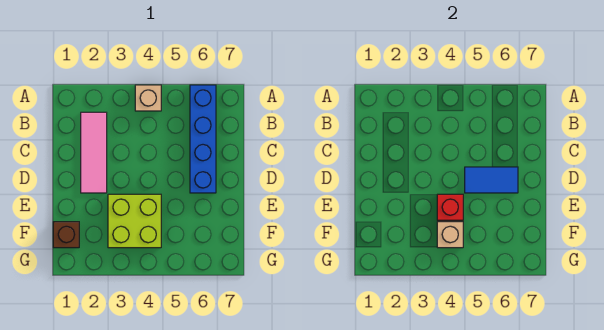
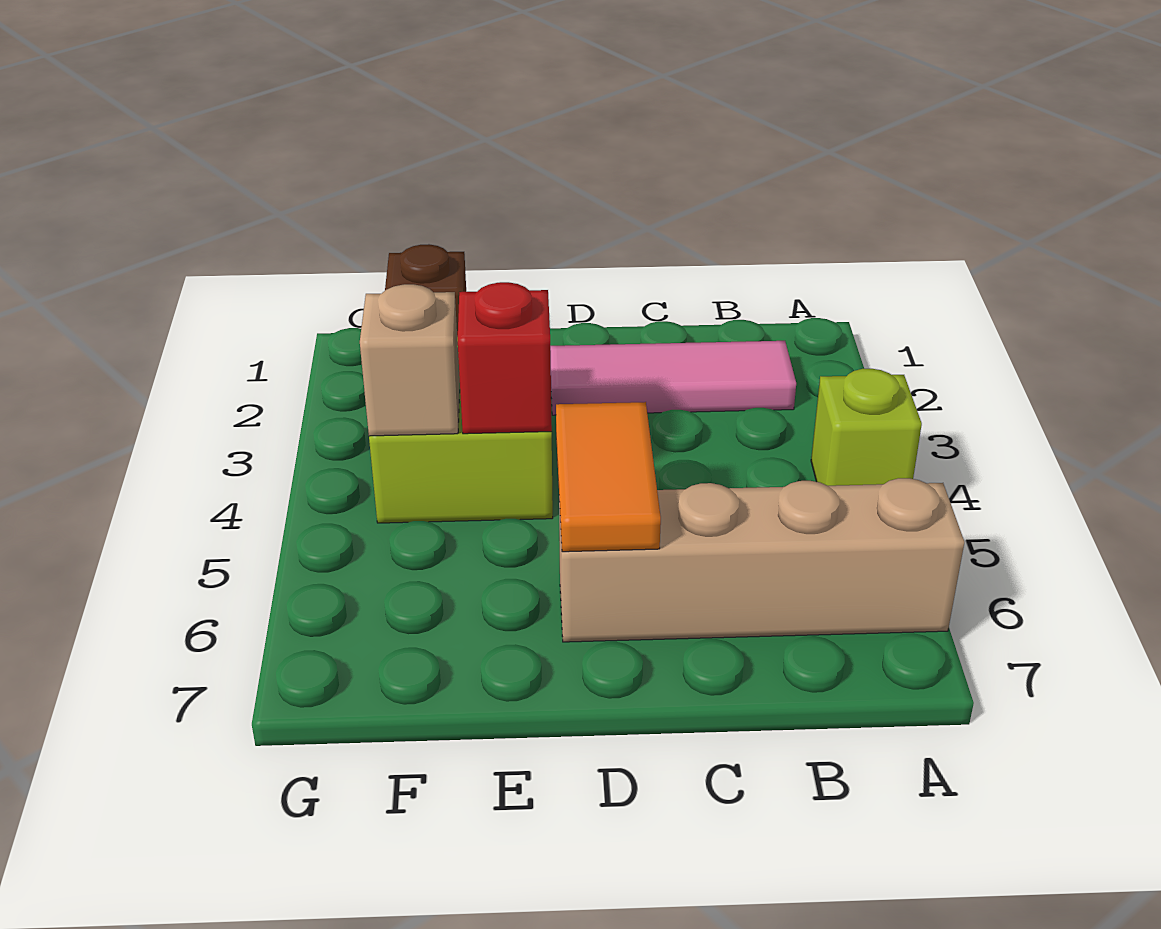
tan 1x1 brick [135,85,161,111] -> lime 1x1 brick [811,369,922,486]
blue 1x4 brick [190,85,216,193] -> tan 1x4 brick [559,478,964,642]
blue 1x2 tile [465,167,518,193] -> orange 1x2 tile [556,402,661,552]

